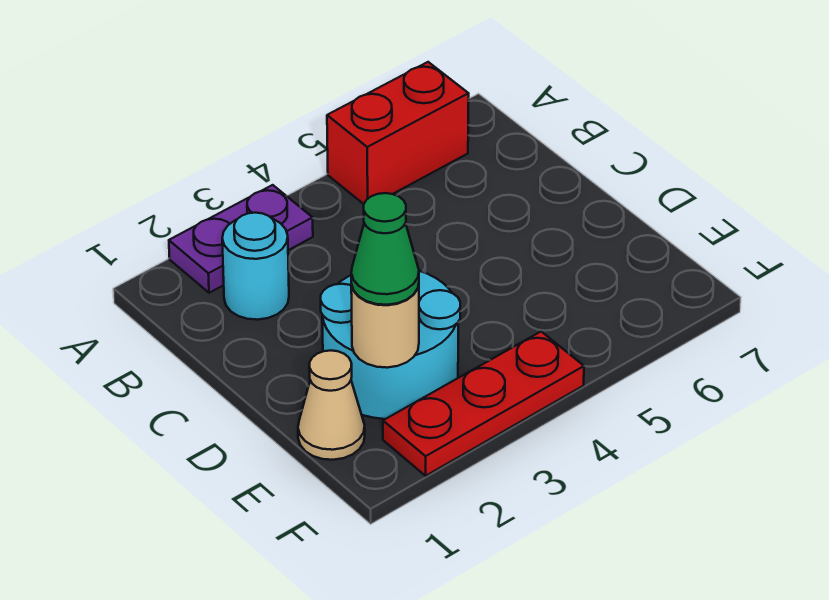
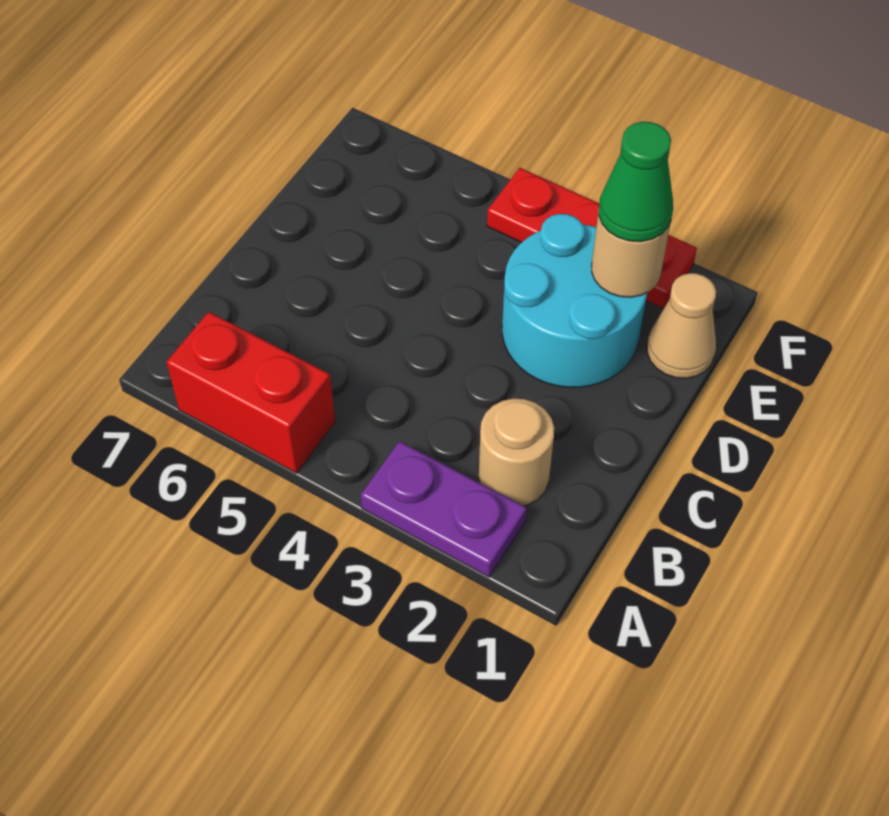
cyan 1x1 round brick [222,213,289,320] -> tan 1x1 round brick [479,399,554,506]

